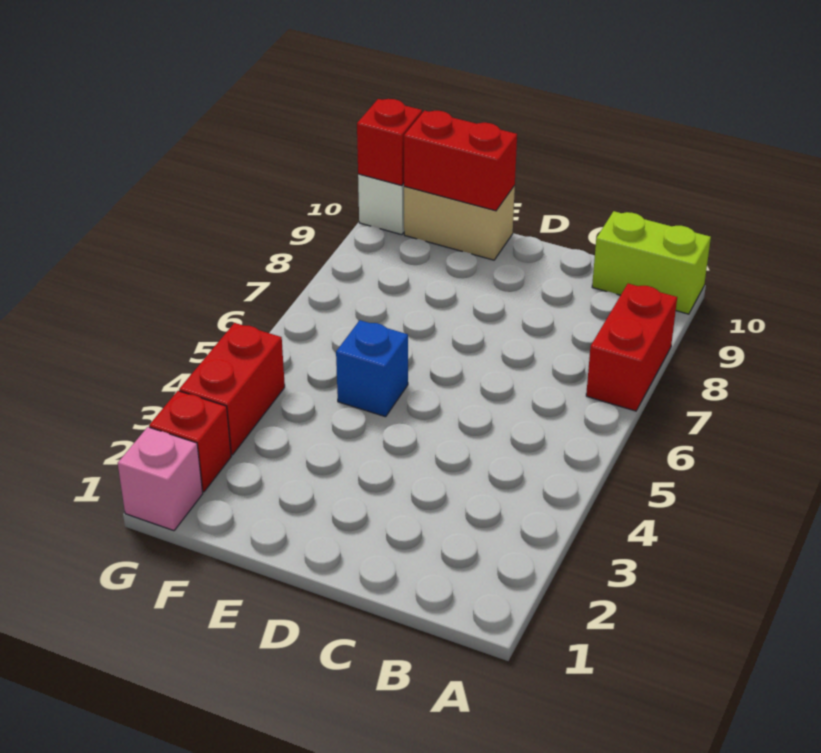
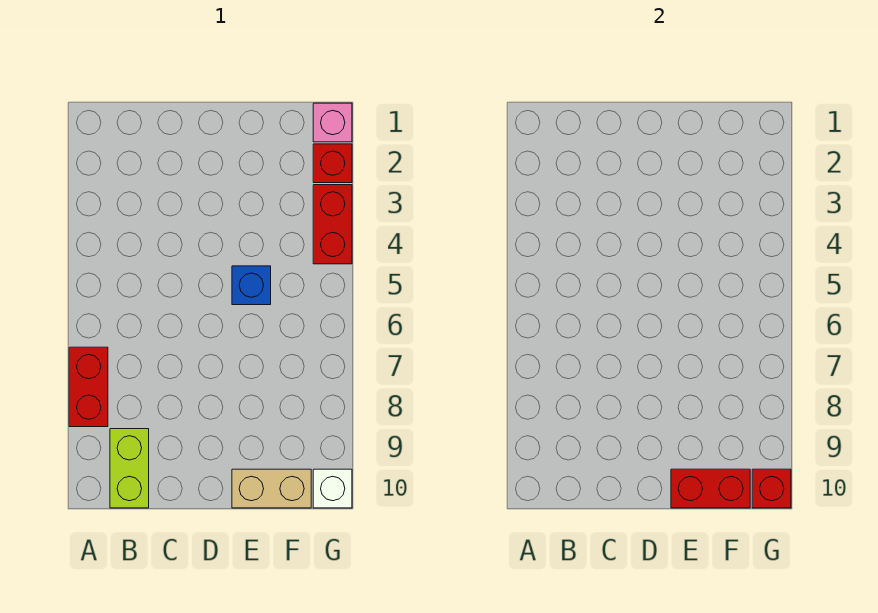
lime 1x2 brick [592,211,711,314] -> lime 1x2 brick turned to [110,429,149,508]

